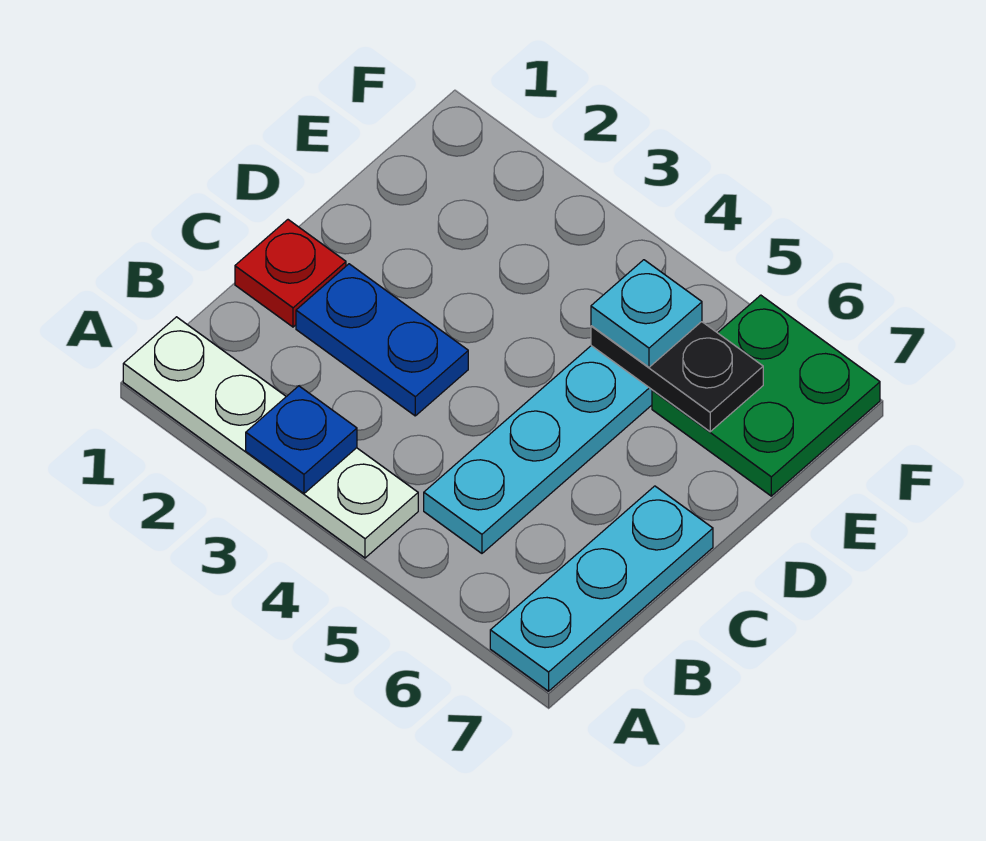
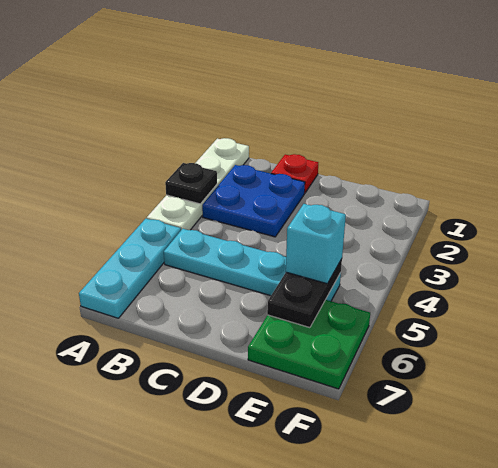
blue 1x1 plate [246,386,357,493] -> black 1x1 plate [165,163,217,204]
cyan 1x3 plate [490,486,713,691] -> cyan 1x3 plate turned to [79,219,181,318]
blue 1x2 plate [296,264,468,416] -> blue 2x2 plate [202,165,305,237]
cyan 1x1 plate [591,260,702,367] -> cyan 1x1 brick [286,204,346,284]

